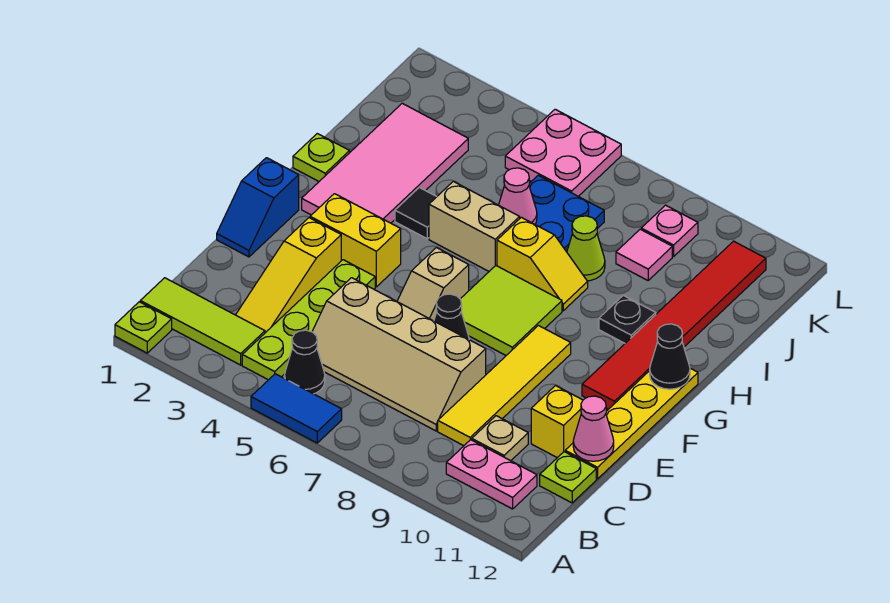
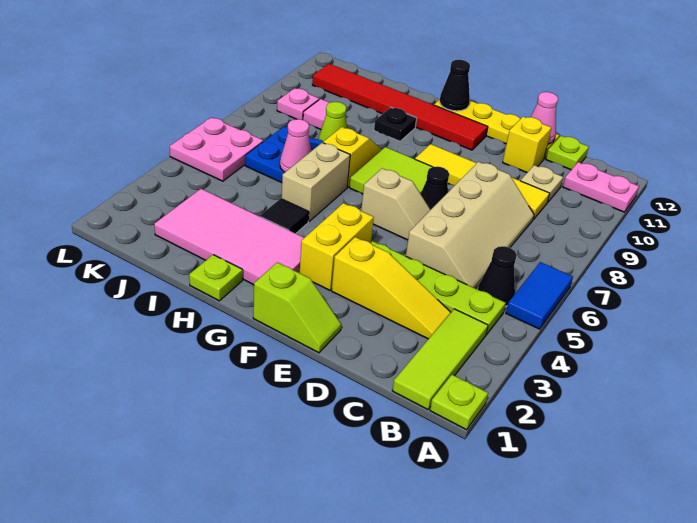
pink 1x2 plate [446,440,537,509] -> pink 1x2 plate turned to [563,162,639,212]
blue 1x2 slope [217,158,299,257] -> lime 1x2 slope [253,262,341,353]

